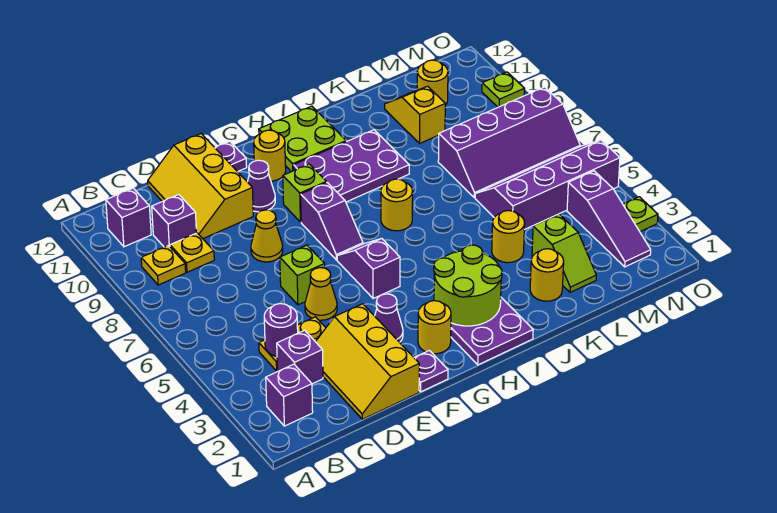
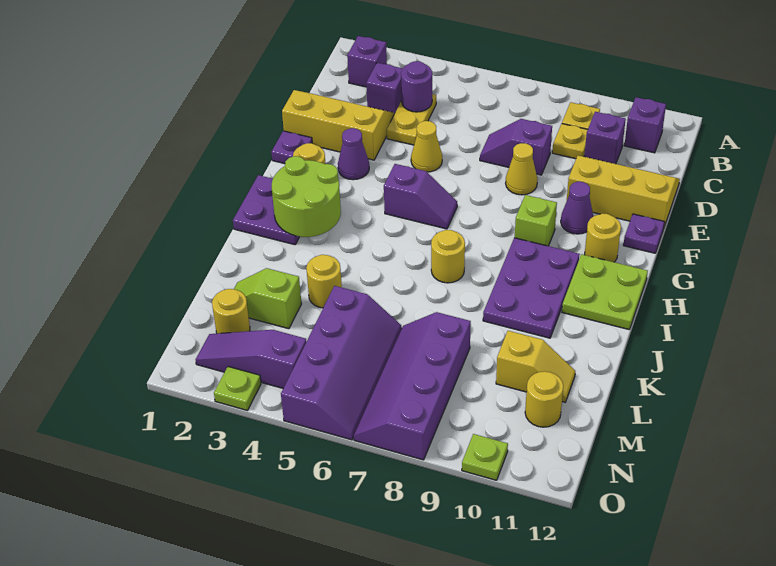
lime 1x1 brick [280,245,325,305] -> none
purple 1x2 slope [301,182,363,260] -> purple 1x2 slope moved to [480,119,552,175]
yellow 1x1 round brick [530,249,564,301] -> yellow 1x1 round brick moved to [212,289,250,333]

